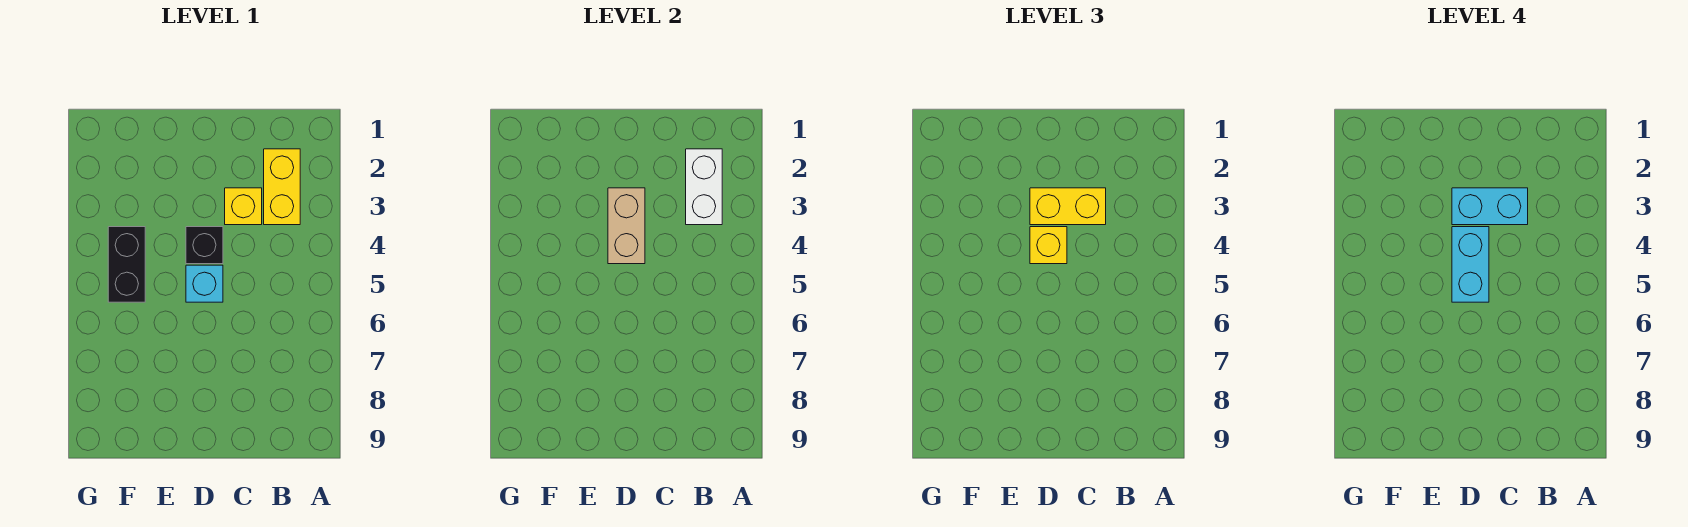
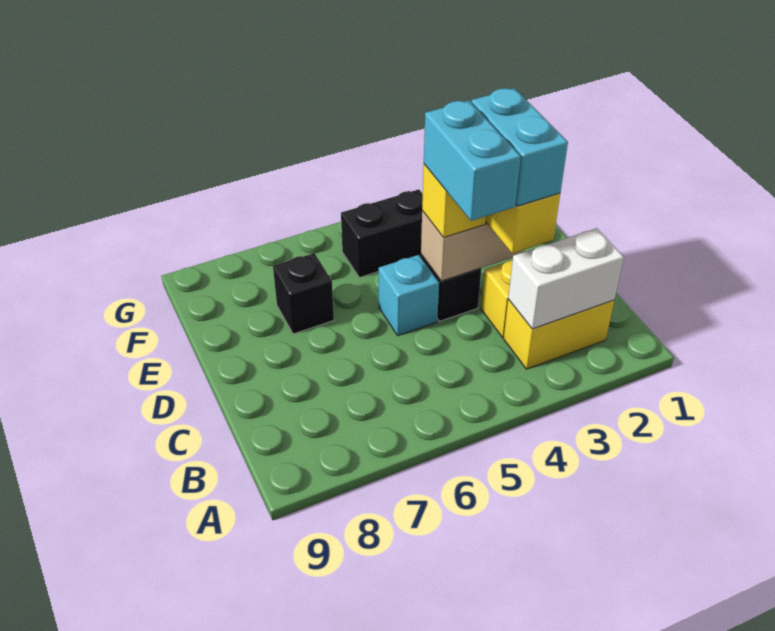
cyan 1x2 brick [1452,227,1489,302] -> cyan 1x2 brick turned to [424,101,521,221]
none -> black 1x1 brick [273,253,334,334]

